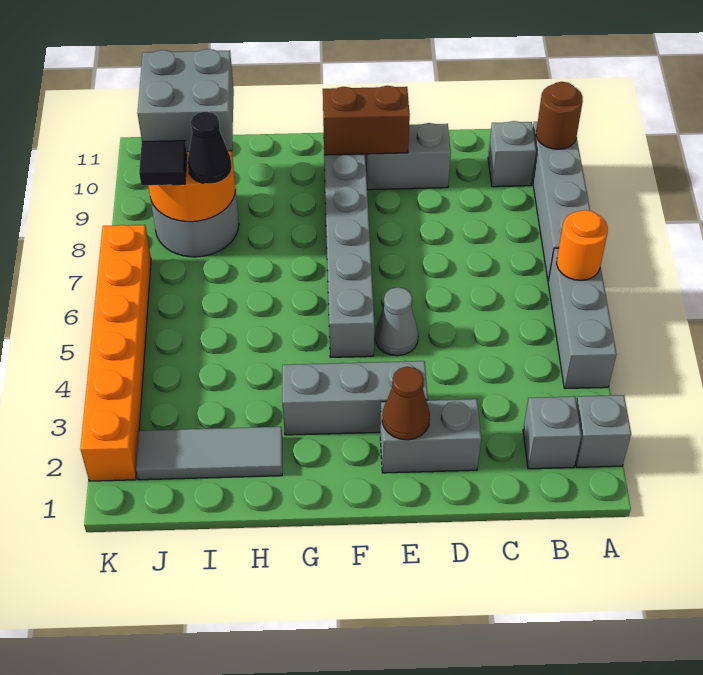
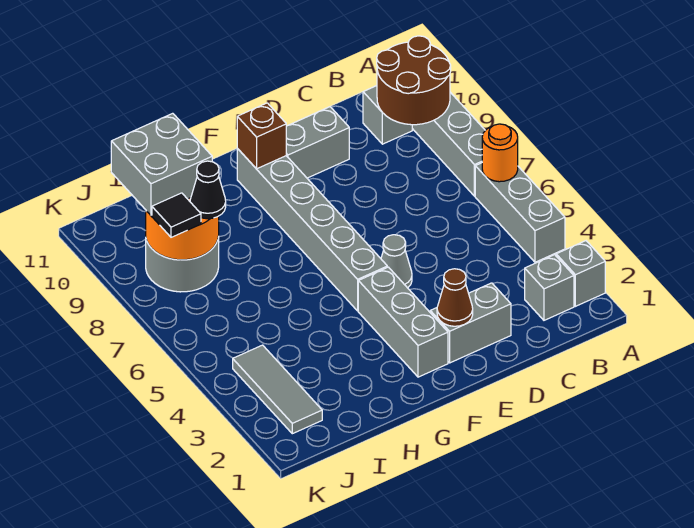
brown 1x1 round brick [536,82,583,149] -> brown 2x2 round brick [377,36,451,125]
grey 1x3 brick [282,361,428,435] -> grey 1x3 brick turned to [358,267,448,377]
brown 1x2 brick [323,86,410,155] -> brown 1x1 brick [237,103,286,169]
grey 1x3 tile [136,427,282,480] -> grey 1x3 tile turned to [233,345,322,434]
orange 1x6 brick [80,225,151,481] -> none

